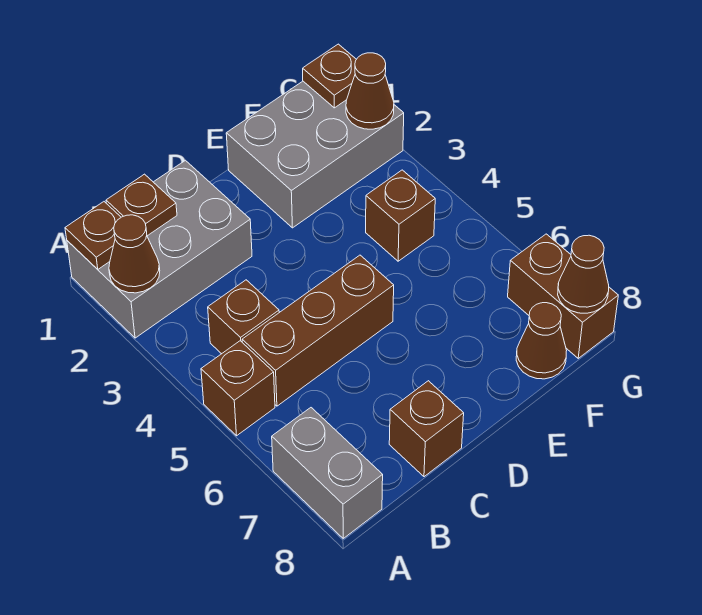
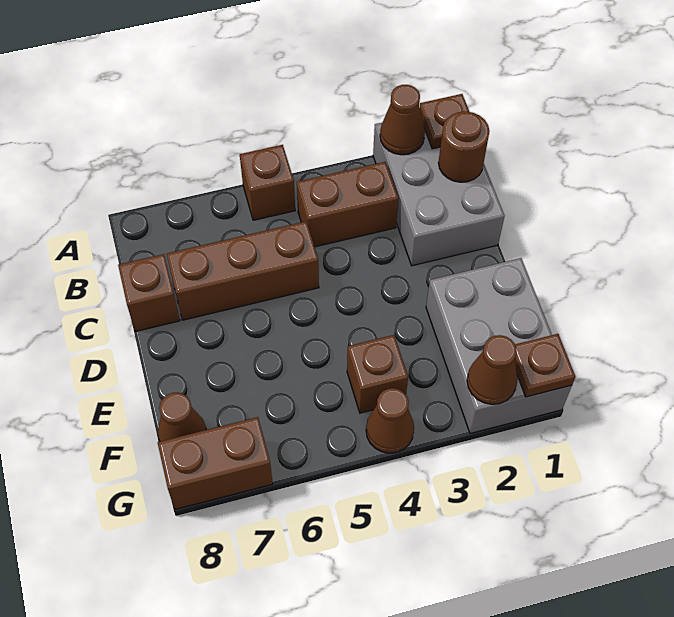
grey 1x2 brick [272,408,383,538] -> none
brown 1x1 plate [106,174,177,236] -> brown 1x1 round brick [438,111,489,182]
brown 1x1 brick [208,280,279,354] -> brown 1x2 brick [297,162,398,247]
brown 1x3 brick [242,255,394,406] -> brown 1x3 brick turned to [167,221,319,320]
brown 1x1 cone [558,235,609,313] -> brown 1x1 cone moved to [366,388,414,453]

